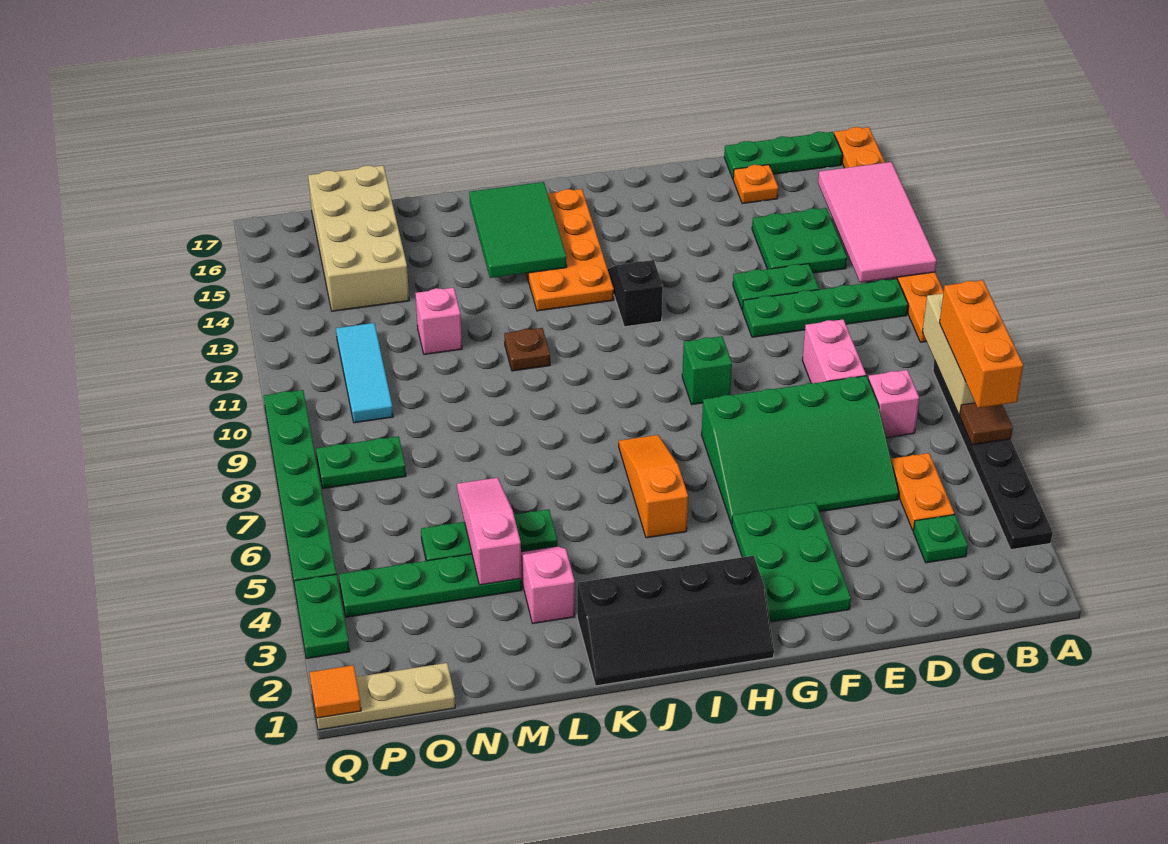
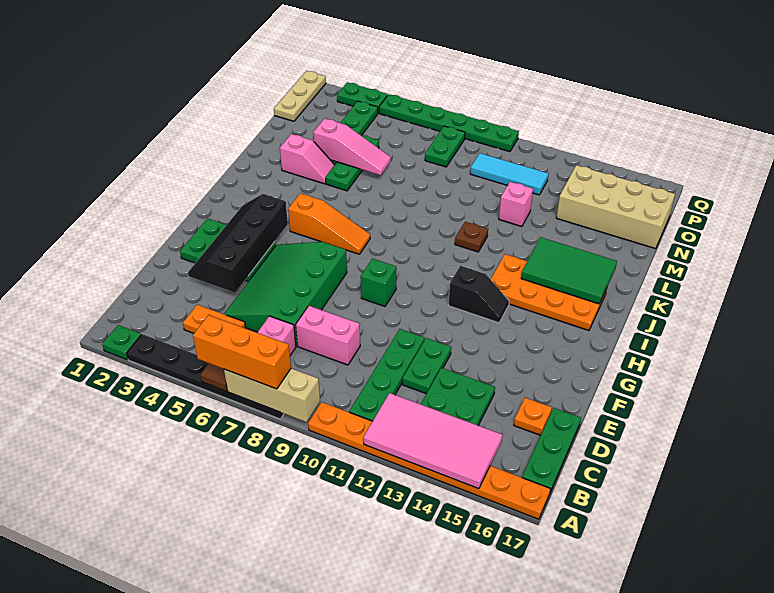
green 1x1 plate [913,515,968,563] -> green 1x1 plate moved to [102,325,141,360]
black 2x4 slope [577,556,774,686] -> black 2x4 slope moved to [188,194,288,293]
orange 1x1 tile [309,665,361,718] -> none

